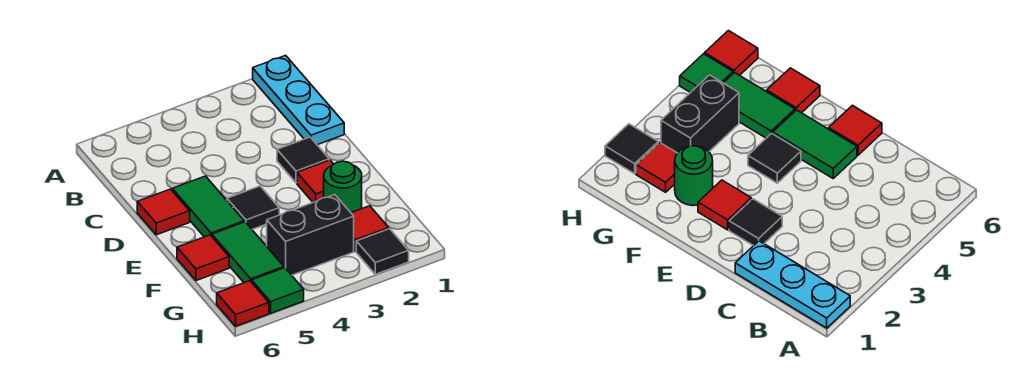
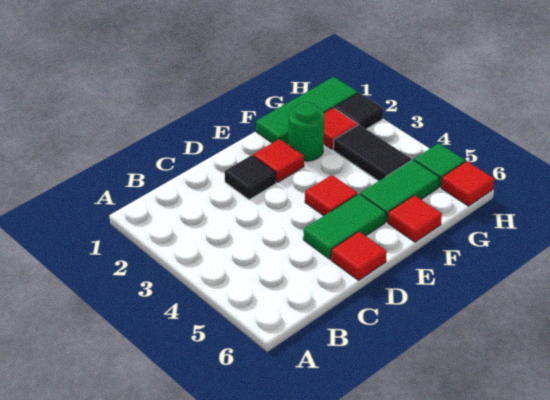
cyan 1x3 plate [253,55,344,145] -> none
black 1x1 tile [227,186,279,229] -> red 1x1 tile [305,175,358,216]
none -> green 1x3 tile [256,77,358,144]
black 1x2 brick [267,195,354,275] -> black 1x2 tile [333,125,411,181]

